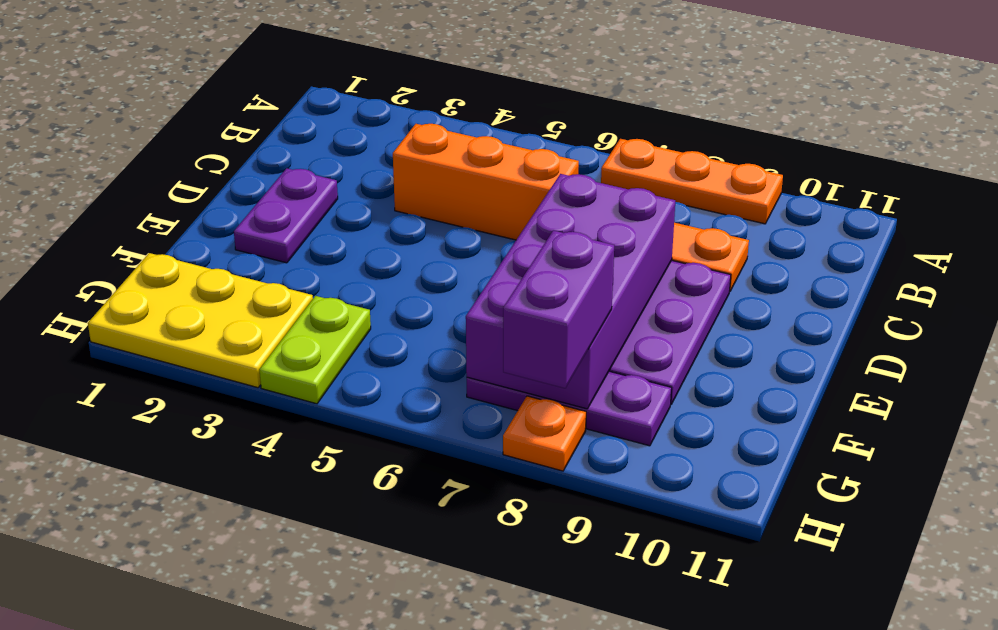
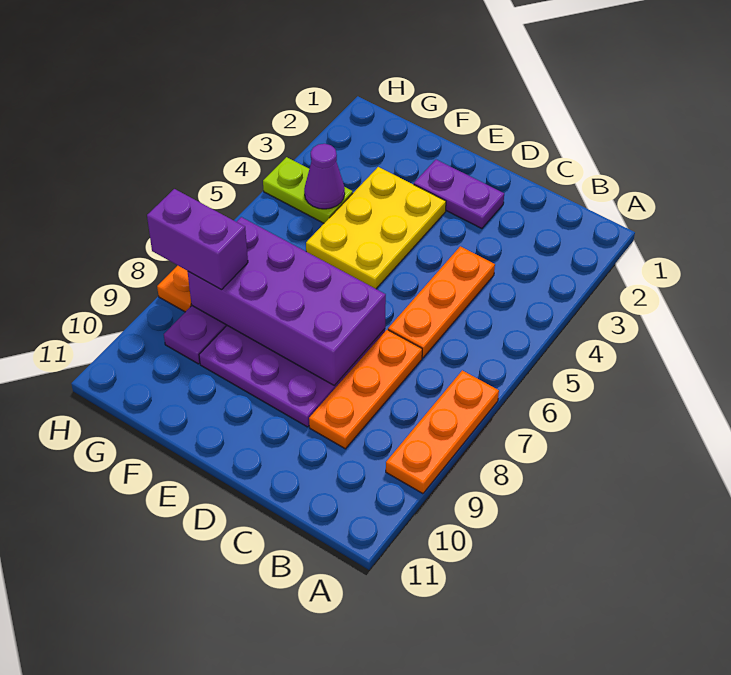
orange 1x3 brick [393,124,579,240] -> orange 1x3 plate [388,246,495,358]
yellow 2x3 plate [88,253,313,388] -> yellow 2x3 plate moved to [306,167,446,289]
none -> purple 1x1 cone [304,144,345,209]

